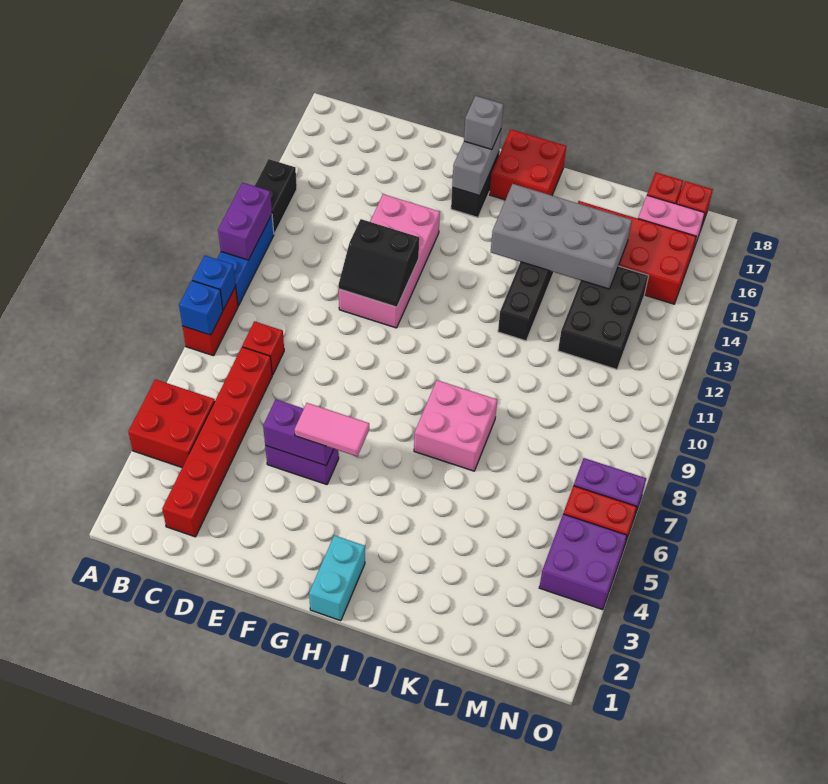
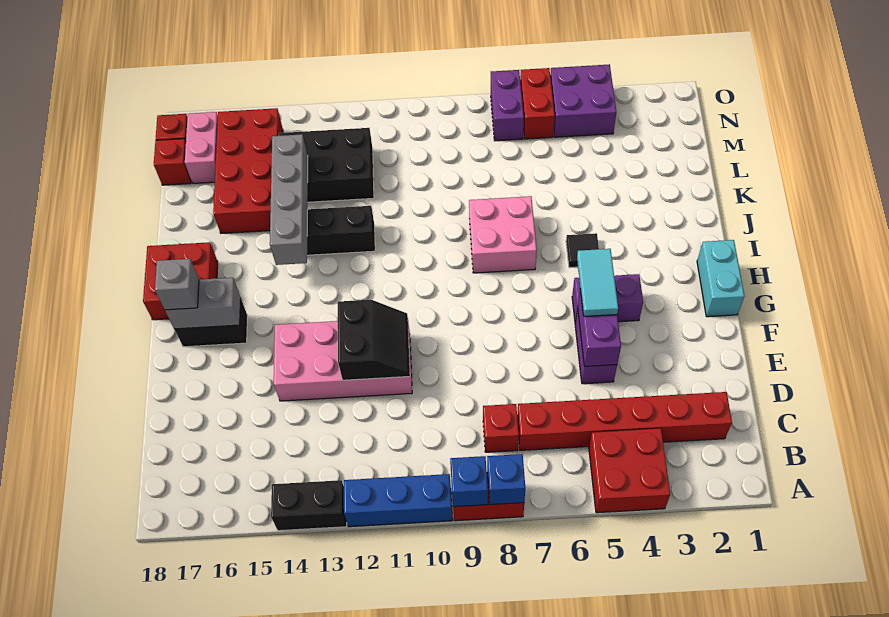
purple 1x2 brick [218,183,272,260] -> purple 1x2 brick moved to [572,274,643,324]
pink 1x2 tile [294,403,369,456] -> cyan 1x2 tile [577,249,618,316]
cyan 1x2 brick [309,535,365,621] -> cyan 1x2 brick turned to [697,240,744,317]
none -> black 1x1 tile [566,233,599,268]
grey 2x4 brick [491,184,632,289] -> grey 1x4 brick [270,134,308,265]

